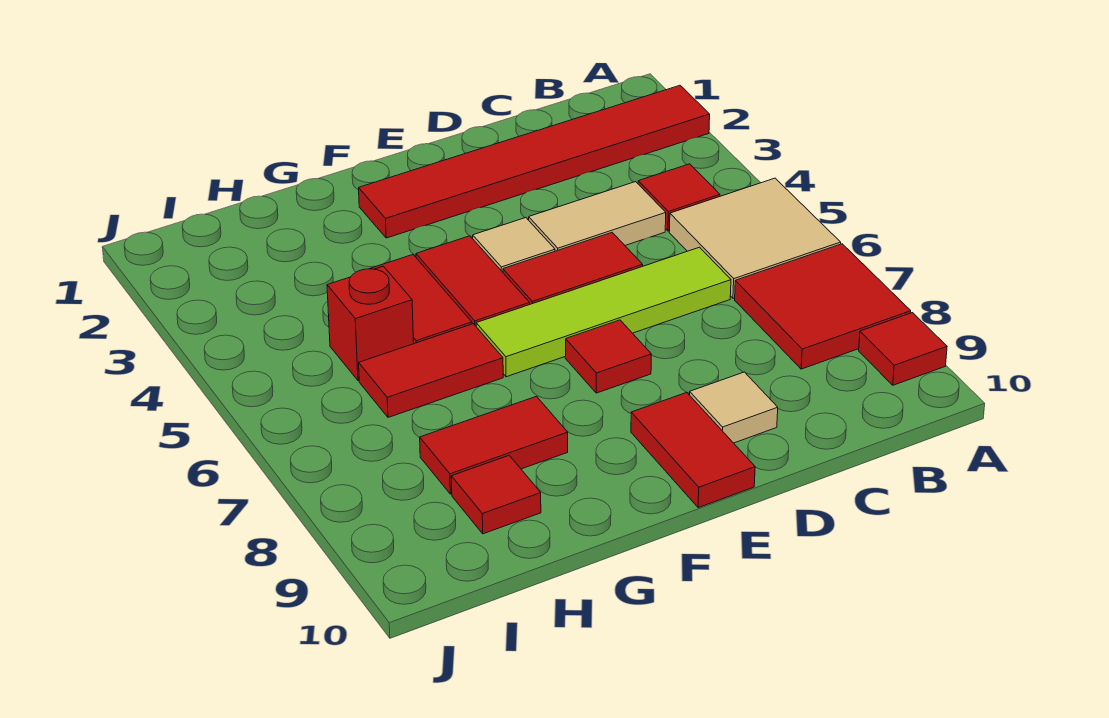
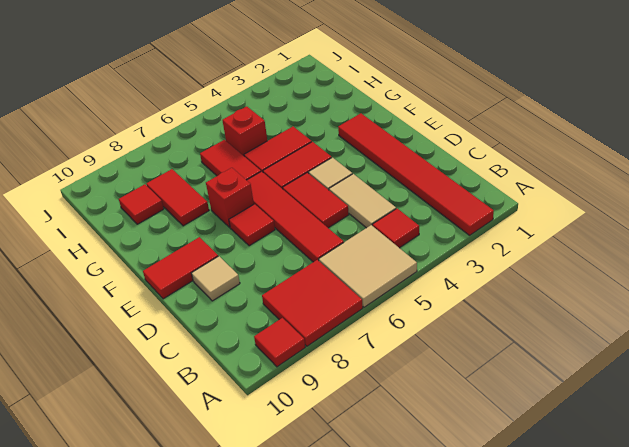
lime 1x4 tile [476,247,731,377] -> red 1x4 tile [247,171,344,262]
none -> red 1x1 brick [206,168,254,227]

